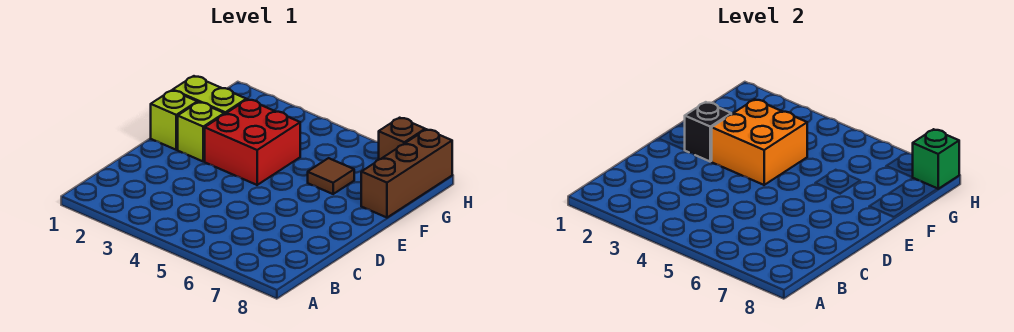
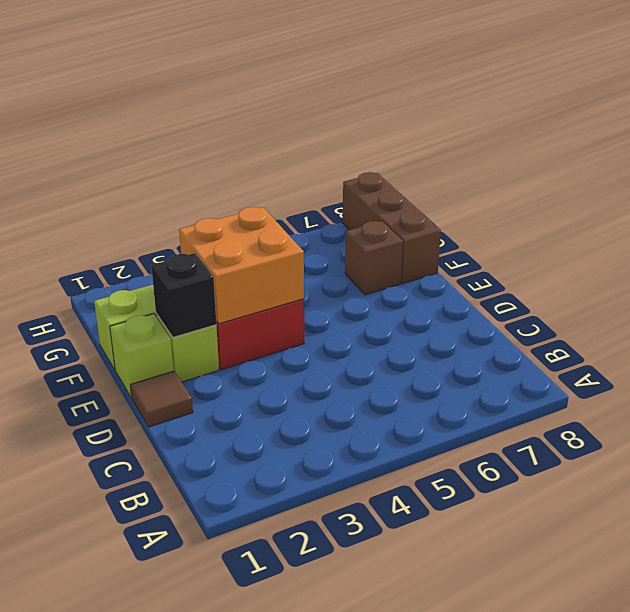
brown 1x1 tile [308,158,354,194] -> brown 1x1 tile moved to [130,371,193,427]
brown 1x1 brick [379,118,425,159] -> brown 1x1 brick moved to [345,221,403,295]
green 1x1 brick [913,129,959,189] -> none

